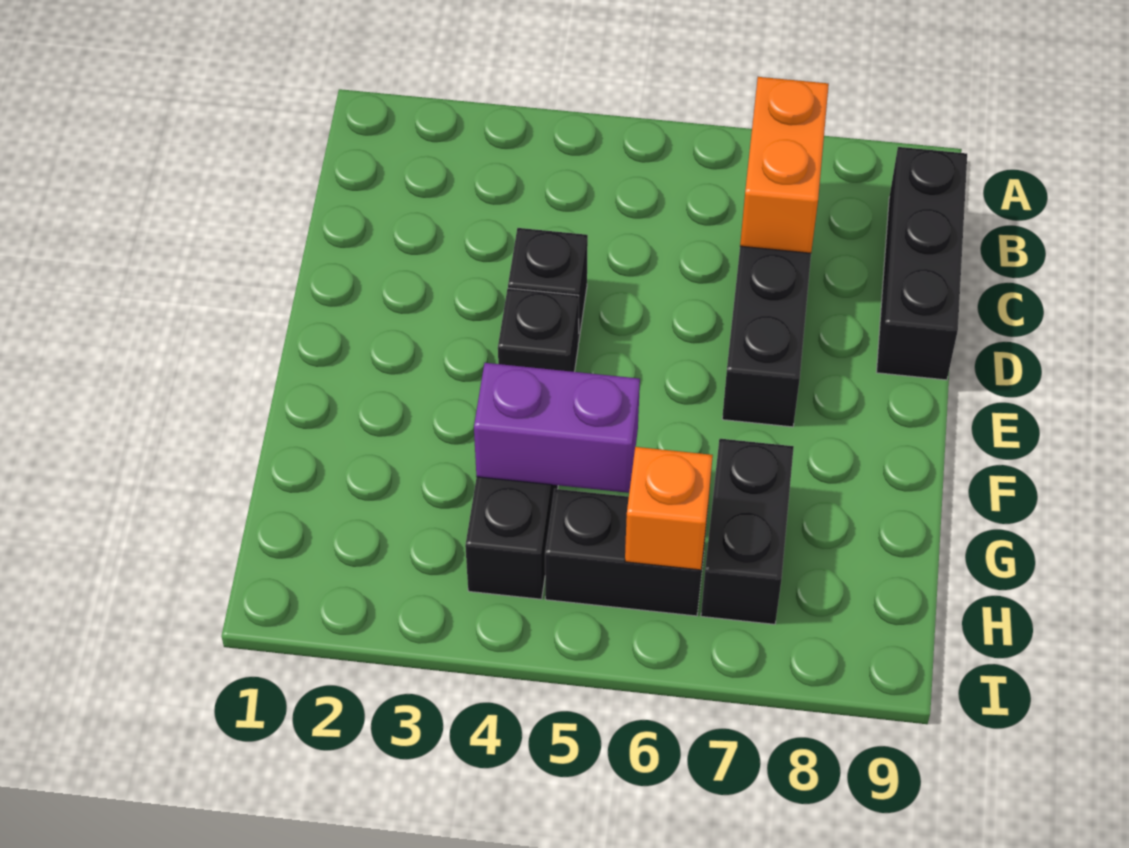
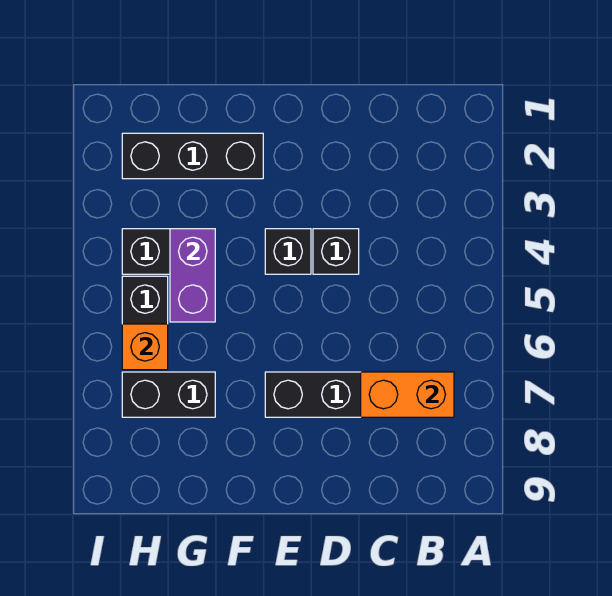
black 1x3 brick [876,147,967,380] -> black 1x3 brick moved to [122,133,263,179]

